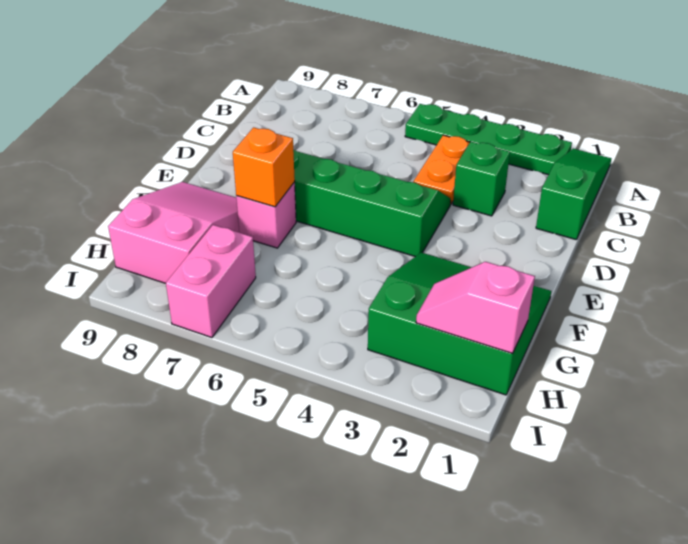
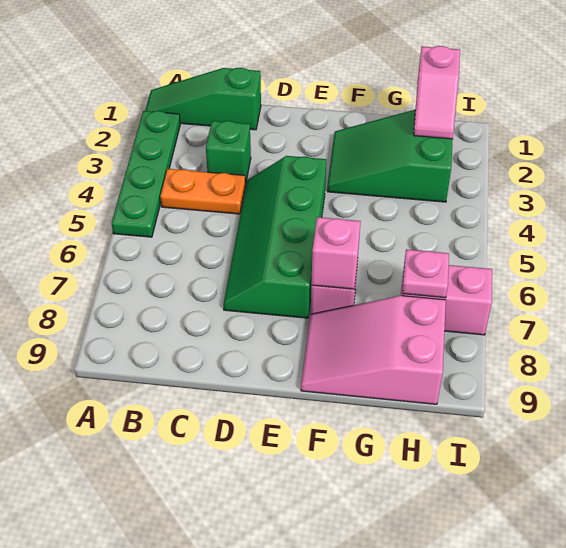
green 3x3 slope [368,252,551,395] -> green 2x3 slope [327,110,453,202]
orange 1x1 brick [233,127,295,207] -> pink 1x1 brick [311,217,361,289]
none -> pink 1x1 plate [402,249,449,298]

